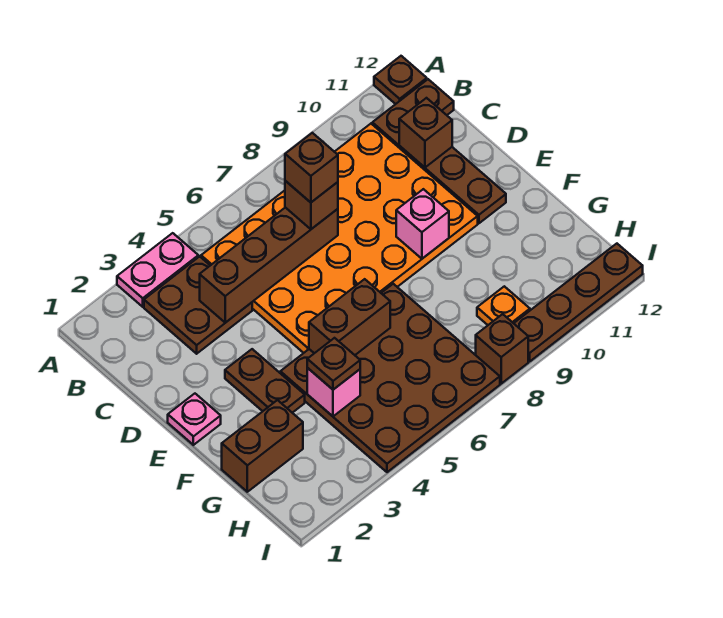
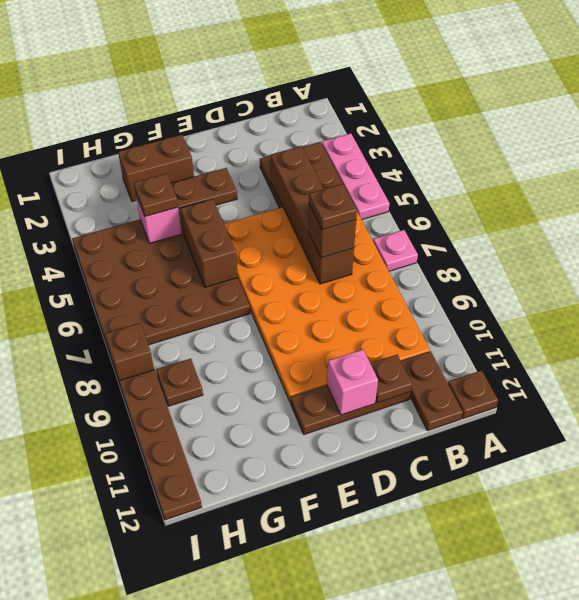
pink 1x2 plate [117,233,198,307] -> pink 1x3 plate [322,133,390,220]
brown 1x1 brick [285,133,338,202] -> brown 1x1 plate [309,184,357,230]
brown 1x1 brick [399,98,452,167] -> brown 1x1 plate [370,355,412,403]
pink 1x1 plate [168,394,221,445] -> pink 1x1 plate moved to [373,230,418,271]
pink 1x1 brick [396,189,449,259] -> pink 1x1 brick moved to [327,349,378,415]
brown 1x2 brick [222,400,303,492] -> brown 1x2 brick turned to [118,135,194,201]
orange 1x1 plate [477,286,530,325] -> brown 1x1 plate [156,359,203,406]

